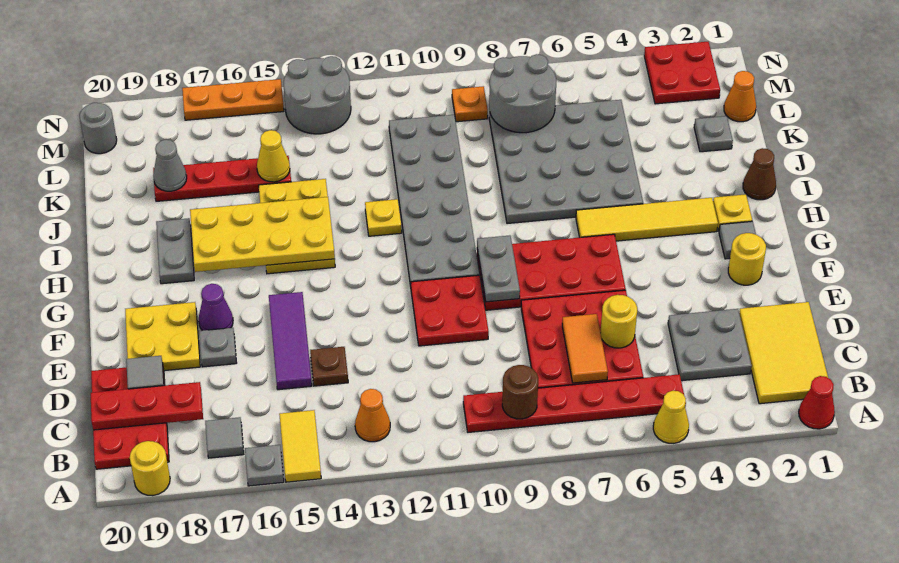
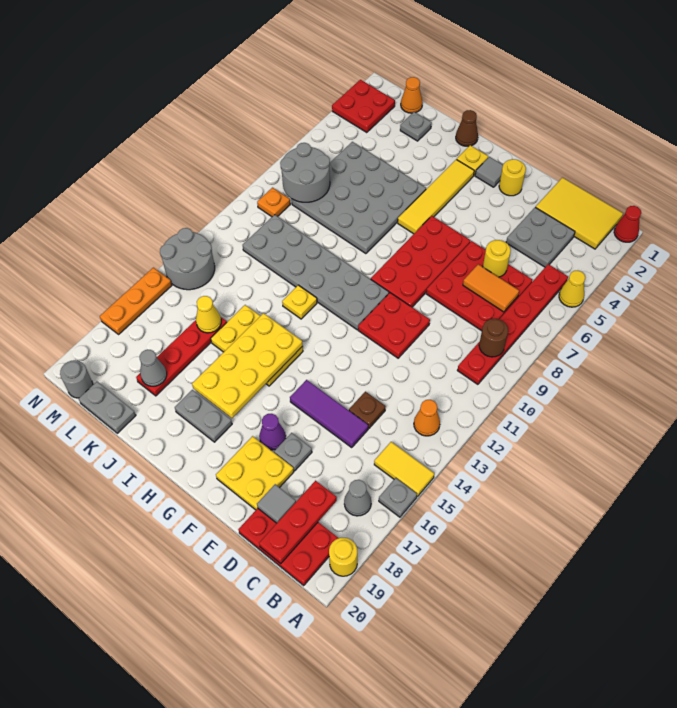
grey 1x1 tile [205,417,244,458] -> grey 1x1 cone [344,480,371,516]
grey 1x2 plate [477,235,520,302] -> grey 1x2 plate moved to [79,382,136,433]

